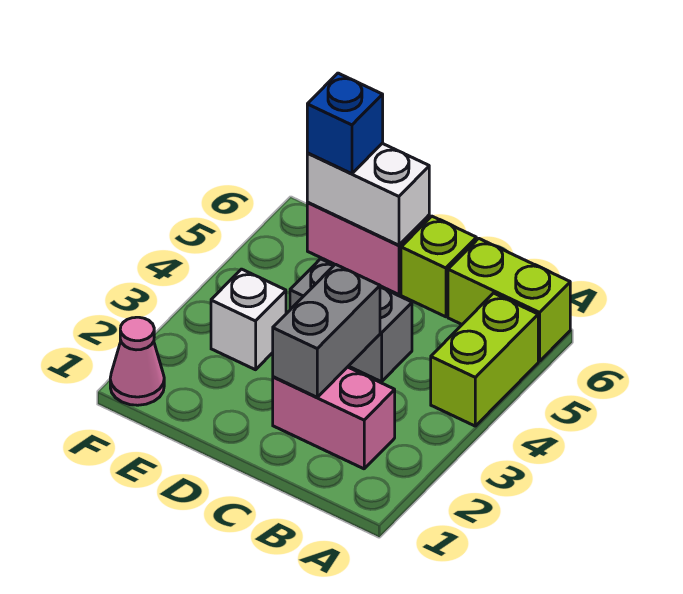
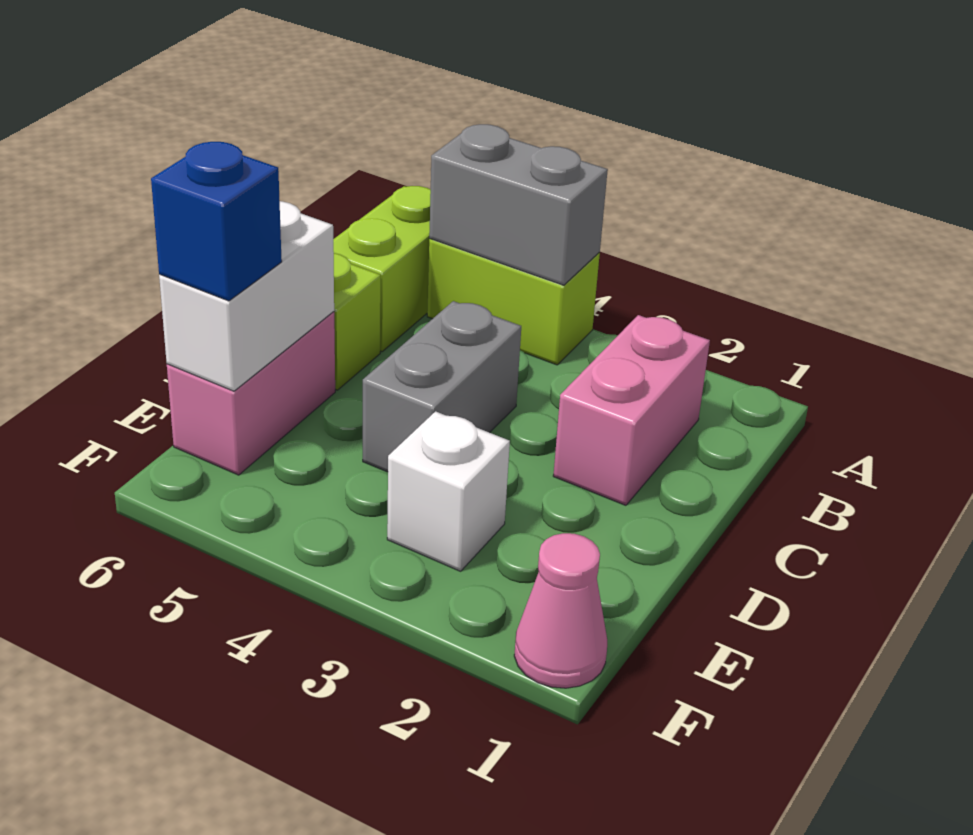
grey 1x2 brick [273,264,380,397] -> grey 1x2 brick moved to [429,124,608,285]

